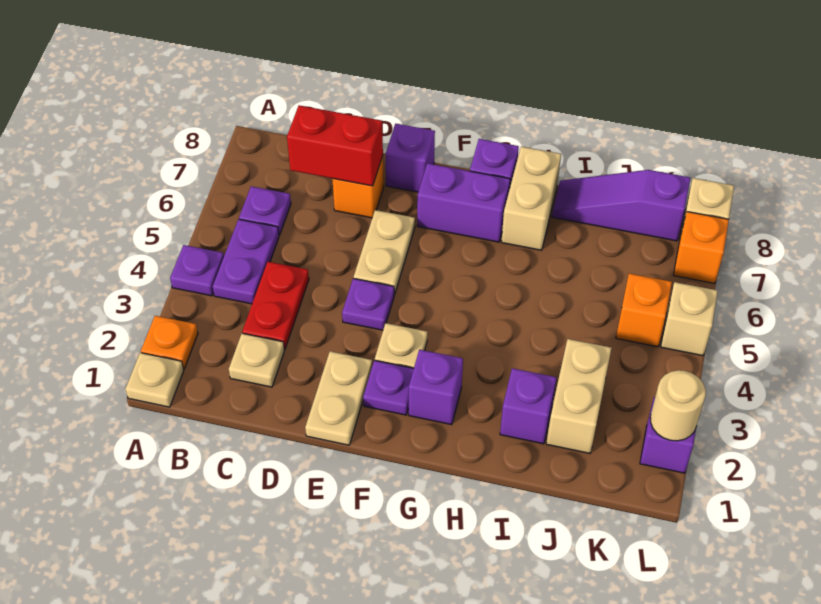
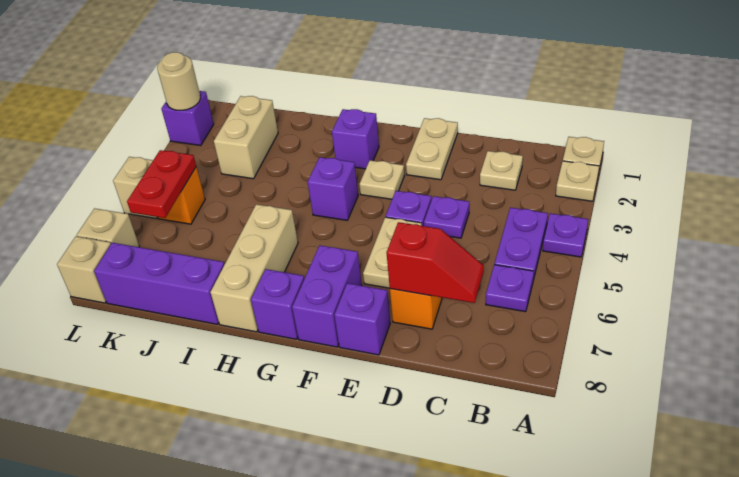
orange 1x1 plate [141,316,198,369] -> tan 1x1 plate [556,161,599,201]
red 1x2 plate [242,262,309,349] -> red 1x2 plate moved to [127,150,196,218]
red 1x2 brick [287,105,383,186] -> red 1x2 slope [387,222,484,303]
purple 1x1 plate [363,360,414,415] -> purple 1x1 plate moved to [424,196,469,238]
purple 1x2 brick [417,163,510,242] -> purple 1x2 brick turned to [292,245,362,347]
tan 1x2 brick [502,147,561,250] -> tan 1x3 brick [210,204,298,332]
purple 1x1 brick [500,368,556,444] -> purple 1x1 brick moved to [308,157,358,220]
purple 1x3 slope [552,170,690,241] -> purple 1x3 brick [94,243,225,324]
orange 1x1 brick [674,212,729,284] -> tan 1x1 brick [77,208,139,247]

